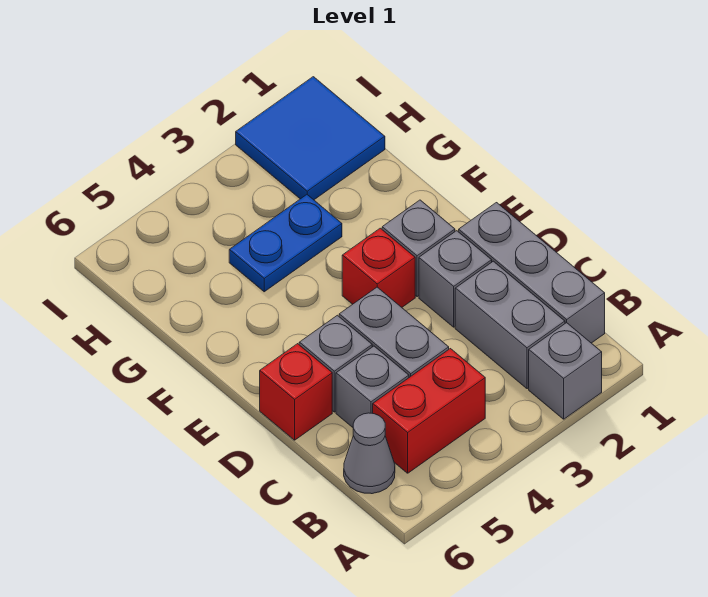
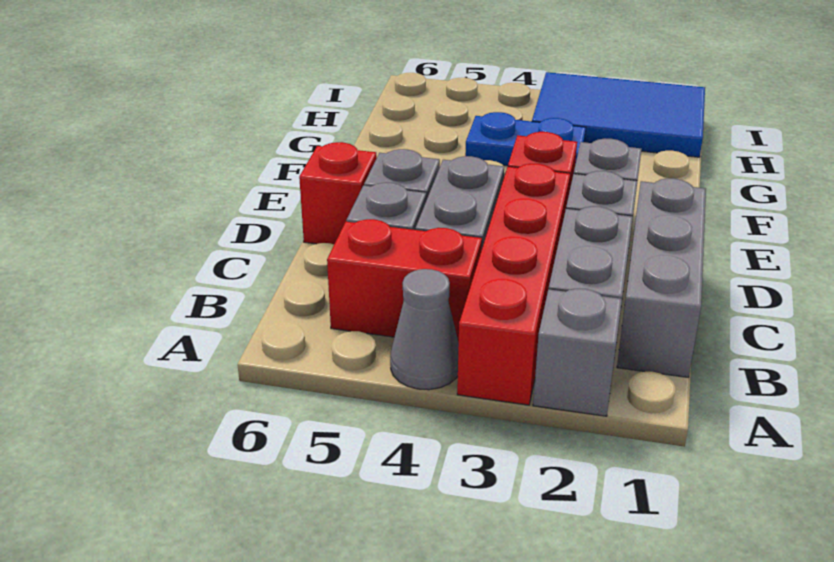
none -> red 1x4 brick [457,164,570,405]
grey 1x1 cone [344,413,395,494] -> grey 1x1 cone moved to [390,269,459,390]
blue 2x2 tile [236,77,385,200] -> blue 2x3 tile [532,72,705,157]

